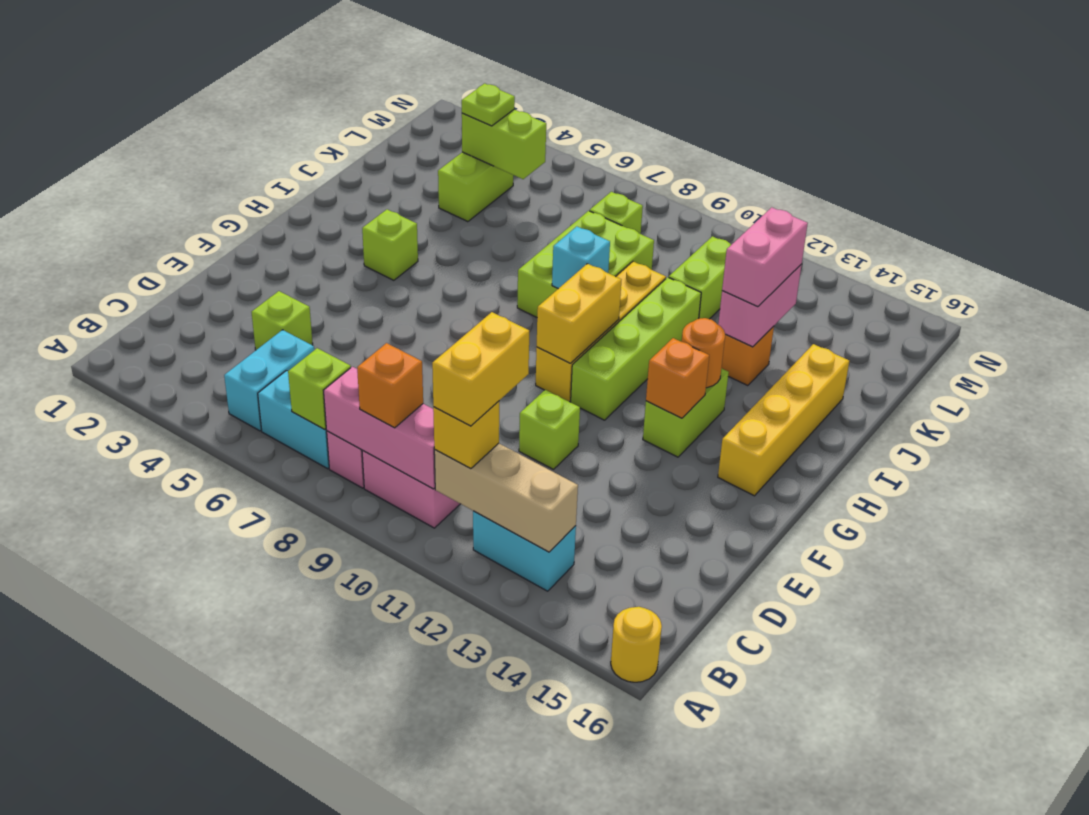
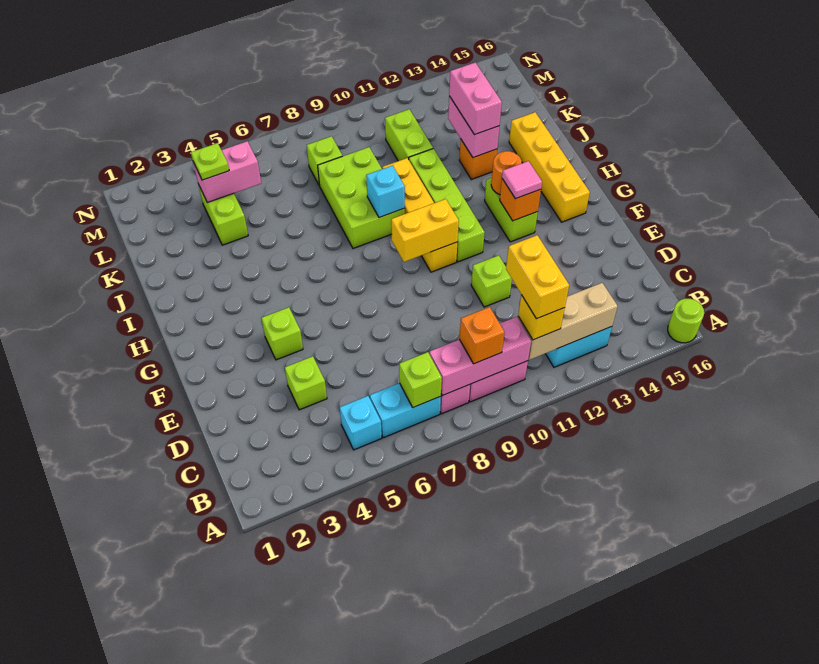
yellow 1x1 round brick [611,607,662,682] -> lime 1x1 round brick [668,299,704,343]
cyan 1x2 brick [224,330,314,431] -> cyan 1x1 brick [340,396,382,450]
yellow 1x2 brick [537,264,621,363] -> yellow 1x2 brick turned to [391,199,459,262]
none -> pink 1x1 tile [502,161,542,199]
lime 1x1 brick [362,209,418,280] -> lime 1x1 brick moved to [262,307,303,360]
lime 1x2 brick [462,110,546,179] -> pink 1x2 brick [193,141,261,203]

